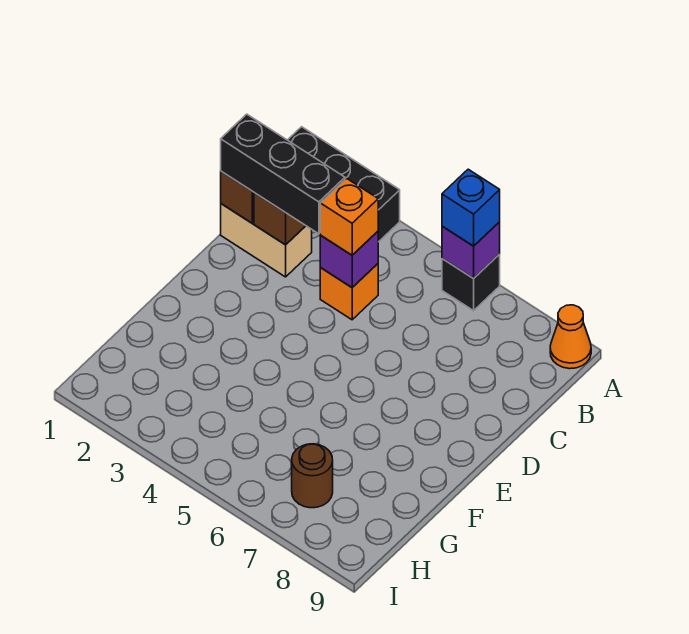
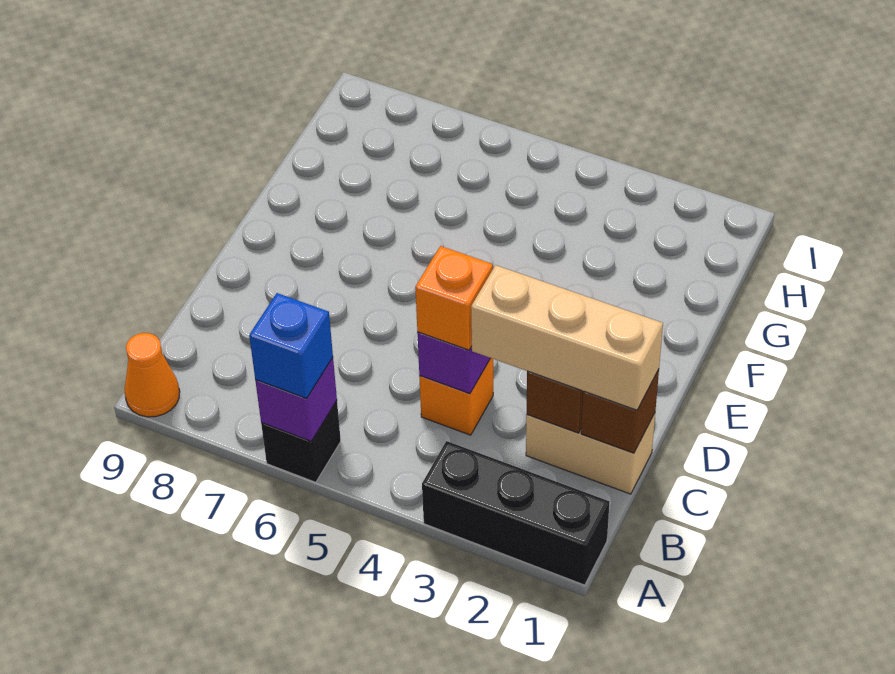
black 1x3 brick [221,114,345,234] -> tan 1x3 brick [471,265,663,410]
brown 1x1 round brick [292,444,333,508] -> none

